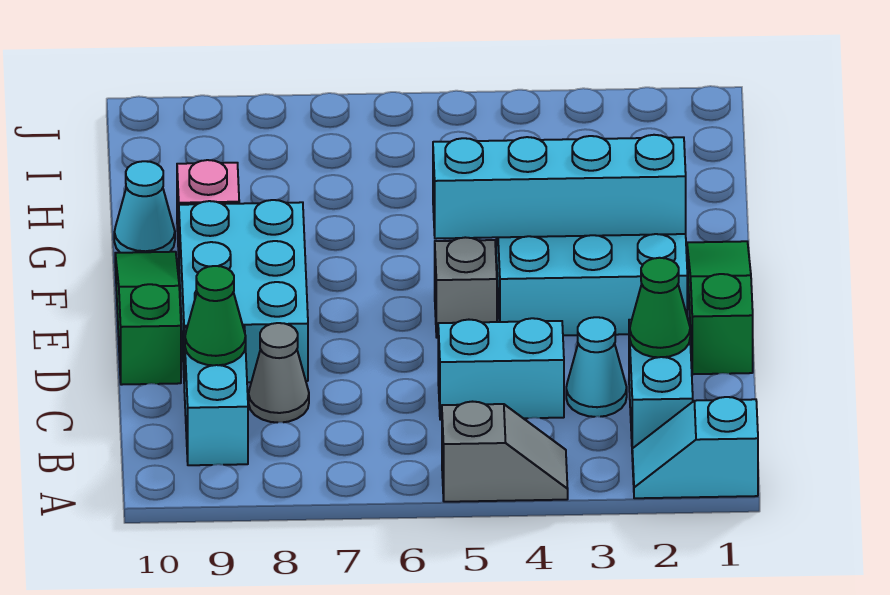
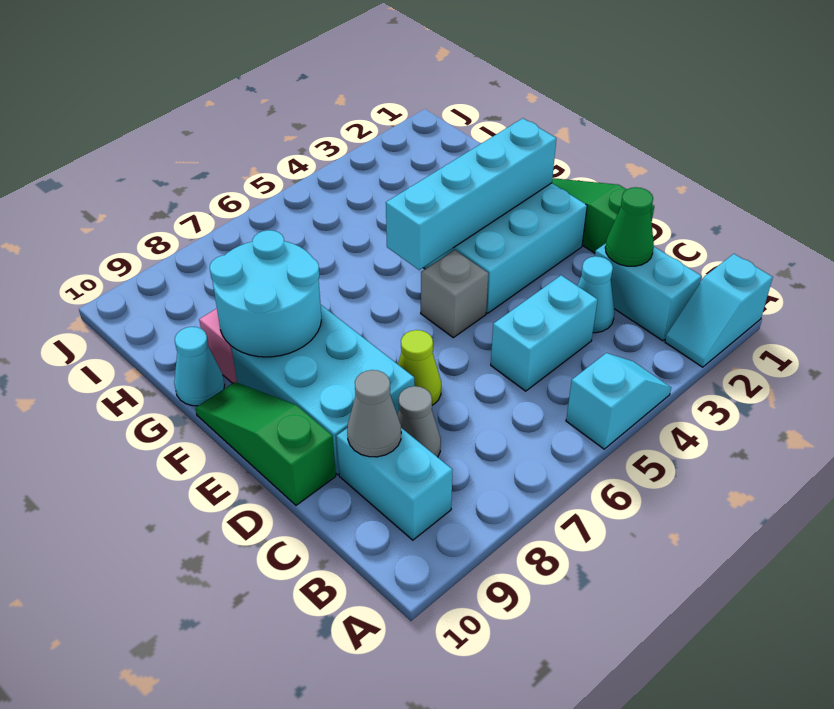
grey 1x2 slope [442,402,568,502] -> cyan 1x2 slope [566,353,671,449]
green 1x1 cone [185,266,246,365] -> grey 1x1 cone [347,370,401,457]
none -> lime 1x1 cone [398,330,441,405]
none -> cyan 2x2 round brick [210,230,321,357]

